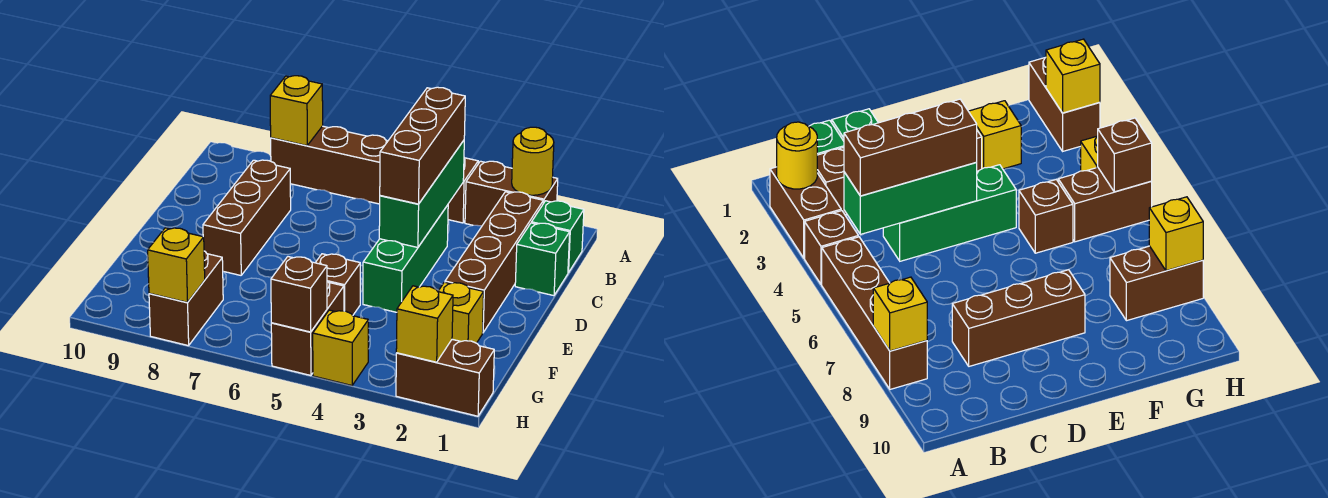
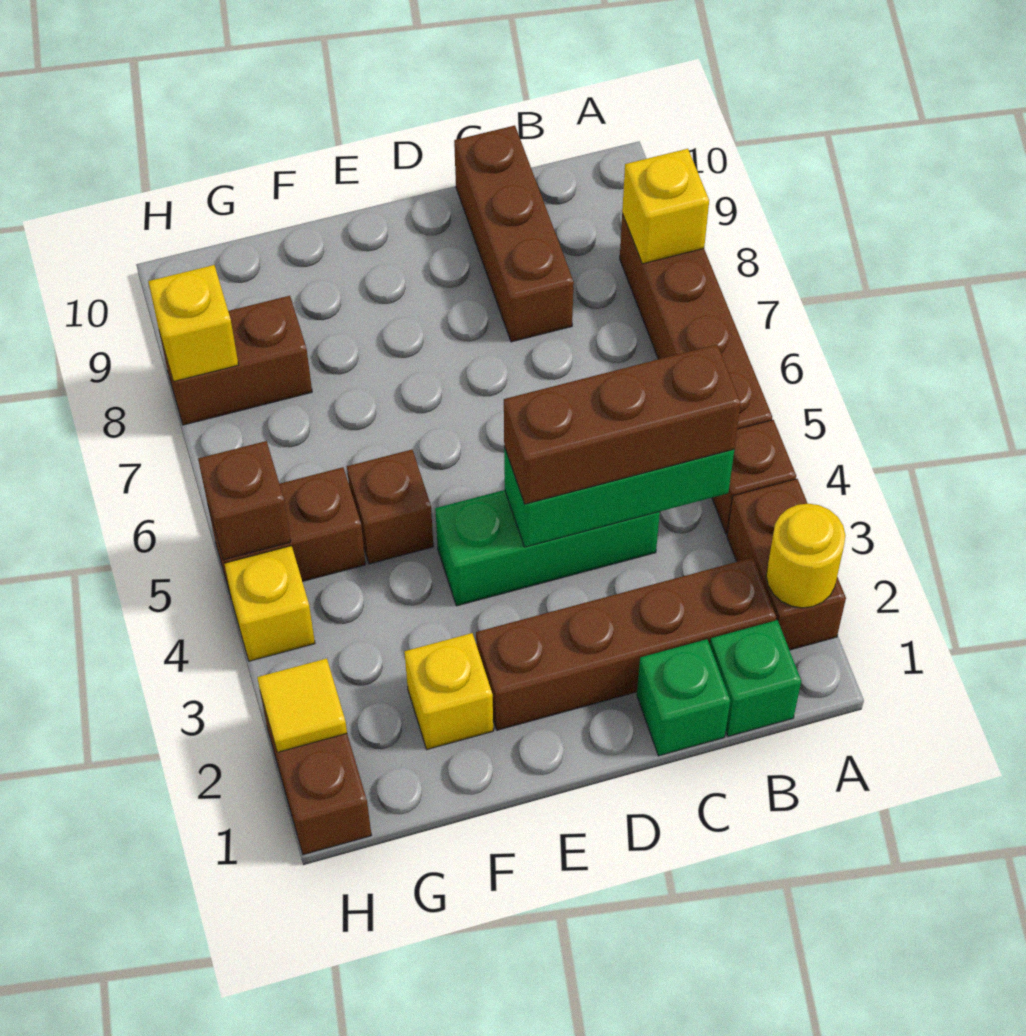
brown 1x3 brick [203,160,291,275] -> brown 1x3 brick turned to [454,126,574,342]
yellow 1x1 brick [396,286,453,362] -> yellow 1x1 tile [257,658,347,752]

